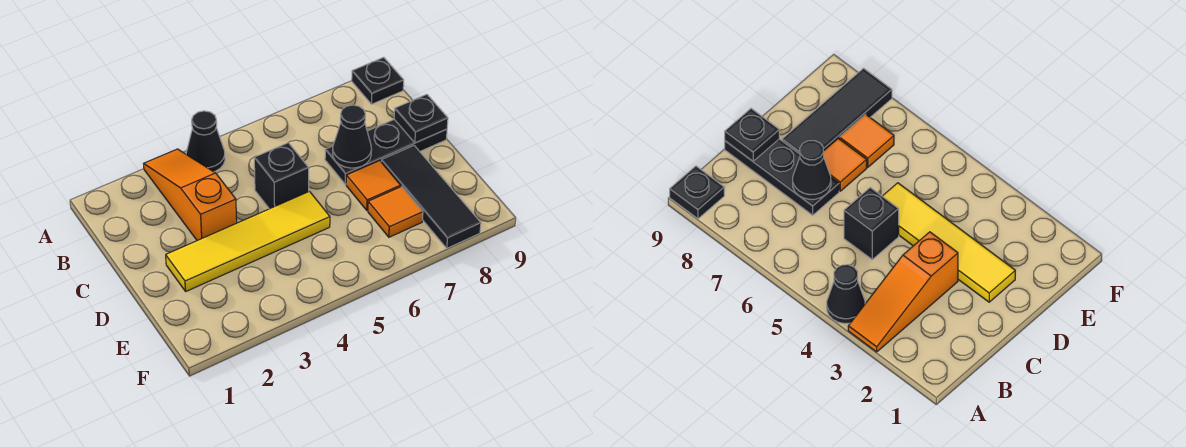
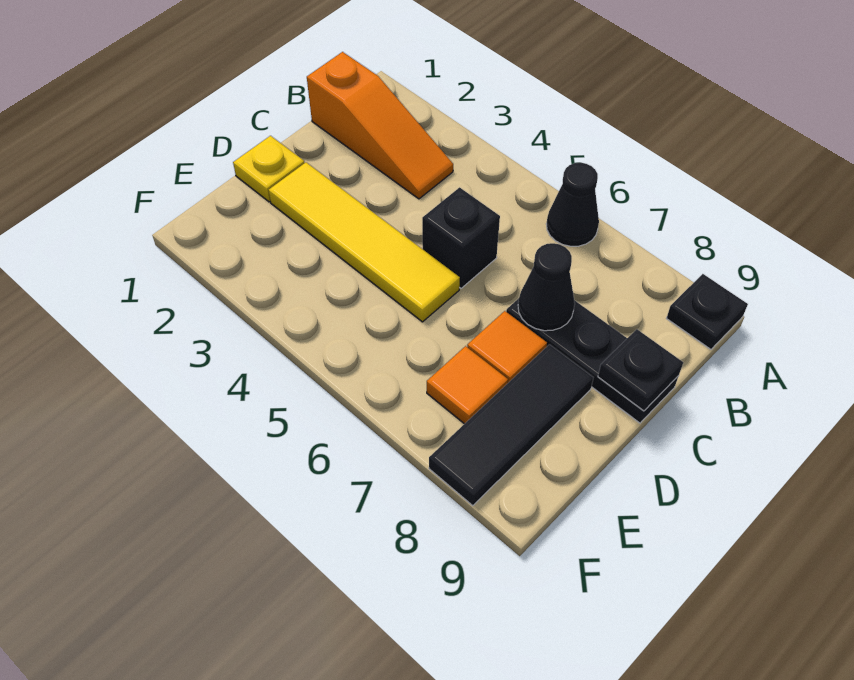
orange 1x3 slope [144,149,237,240] -> orange 1x3 slope turned to [307,52,453,199]
black 1x1 cone [186,111,225,172] -> black 1x1 cone moved to [546,163,599,246]
none -> yellow 1x1 plate [233,136,304,202]

